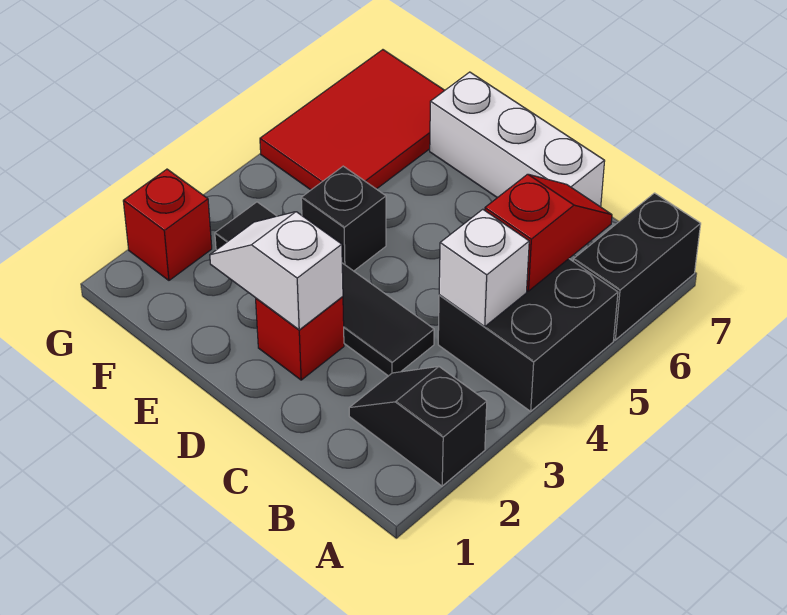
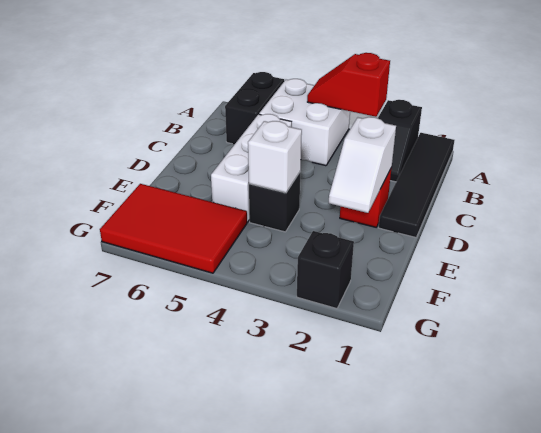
black 2x2 brick [438,259,618,411] -> white 2x2 brick [259,79,350,166]
black 1x2 brick [573,193,701,340] -> black 1x2 brick turned to [225,72,284,144]
white 1x1 brick [439,209,529,327] -> white 1x1 brick moved to [248,121,302,193]
red 1x2 slope [485,174,612,291] -> red 1x2 slope moved to [307,53,390,117]
black 1x4 tile [215,202,434,376] -> black 1x4 tile moved to [379,133,454,237]
white 1x3 brick [430,72,605,207] -> white 1x3 brick moved to [211,114,292,222]
red 1x1 brick [123,169,212,280] -> black 1x1 brick [297,231,354,309]

